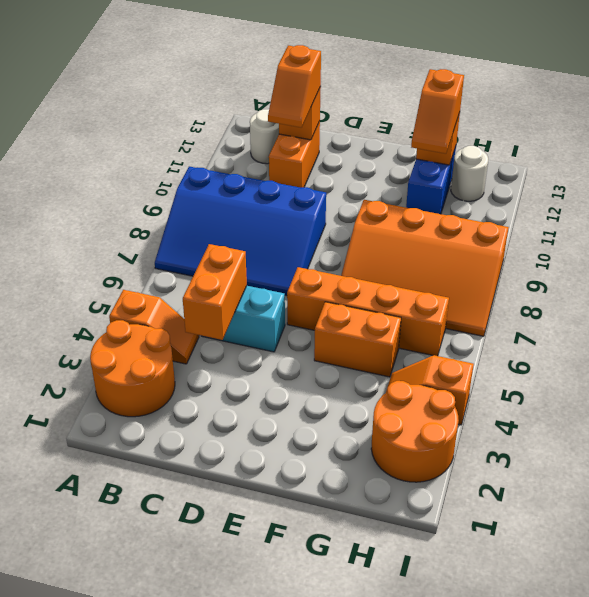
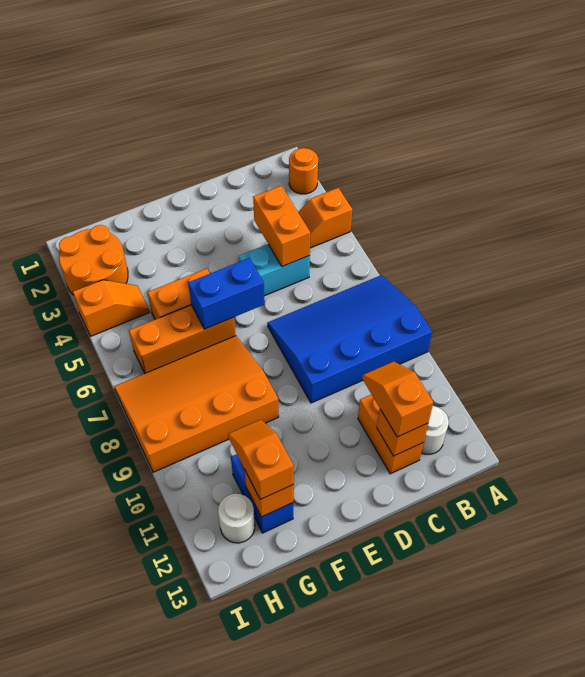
orange 2x2 round brick [90,320,175,417] -> orange 1x1 round brick [289,148,318,194]
orange 1x4 brick [287,267,449,356] -> orange 1x3 brick [129,305,236,373]
none -> blue 1x2 brick [188,258,265,329]

